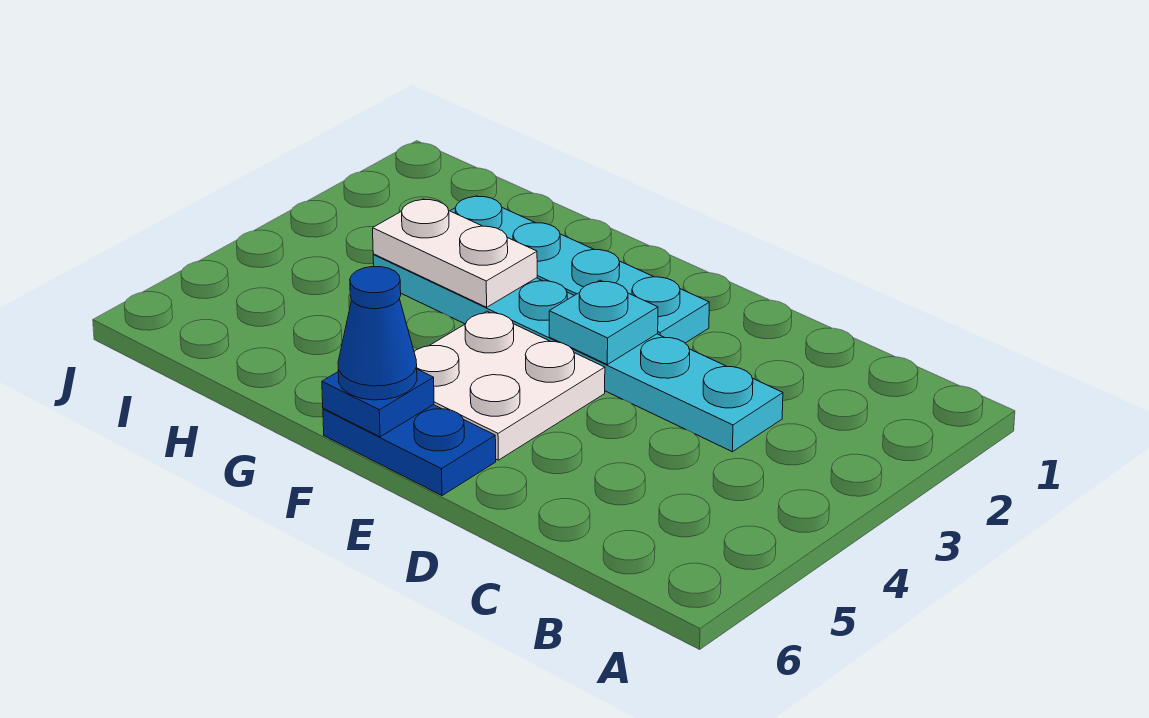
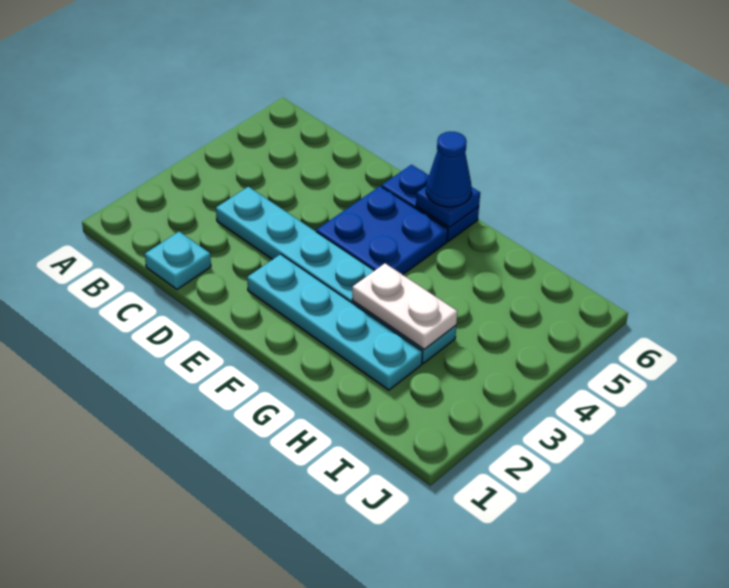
cyan 1x1 plate [549,280,658,364] -> cyan 1x1 plate moved to [145,232,211,289]
white 2x2 plate [414,311,605,460] -> blue 2x2 plate [316,186,448,275]

